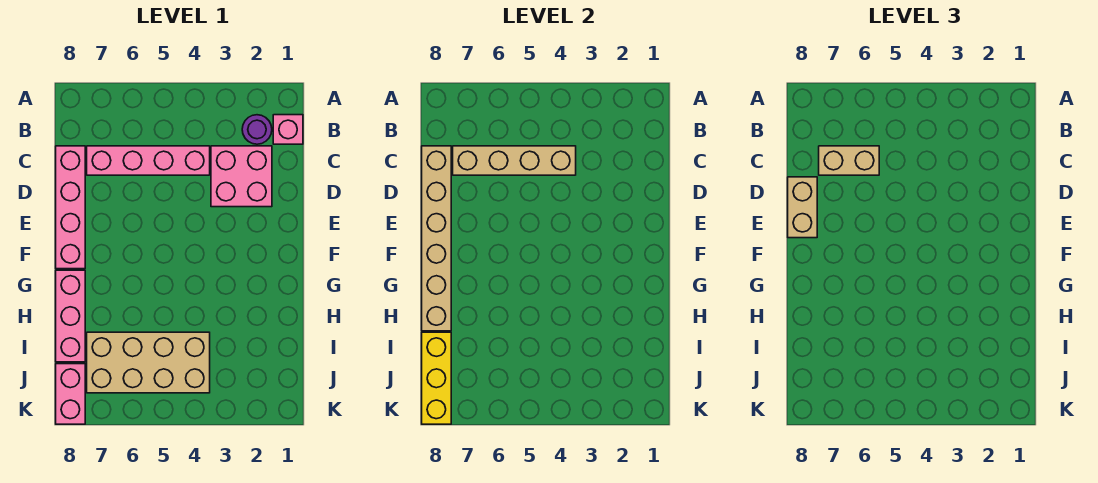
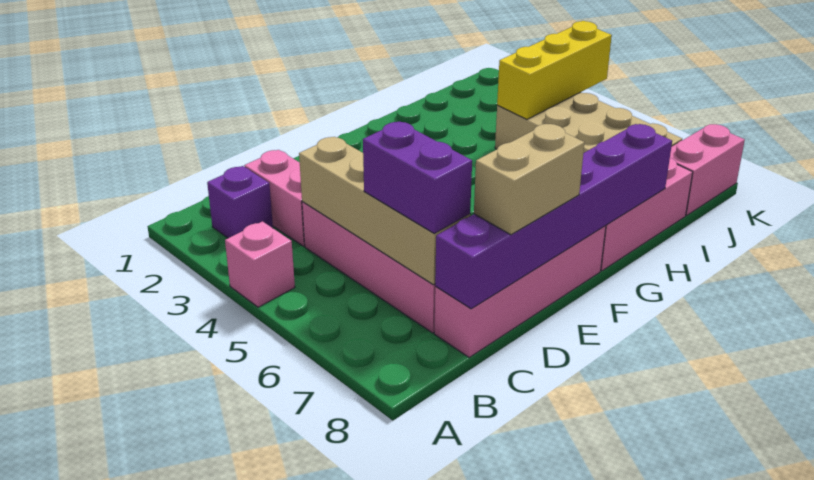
pink 1x1 brick [273,115,303,144] -> pink 1x1 brick moved to [225,221,295,307]
purple 1x1 round brick [242,115,272,144] -> purple 1x1 brick [207,166,273,238]
pink 2x2 brick [211,146,272,207] -> pink 1x2 brick [244,150,305,246]
tan 1x2 brick [819,146,879,175] -> purple 1x2 brick [363,122,472,233]
tan 1x6 brick [422,146,451,331] -> purple 1x6 brick [435,124,672,309]
yellow 1x3 brick [422,332,451,424] -> yellow 1x3 brick moved to [497,21,612,119]

